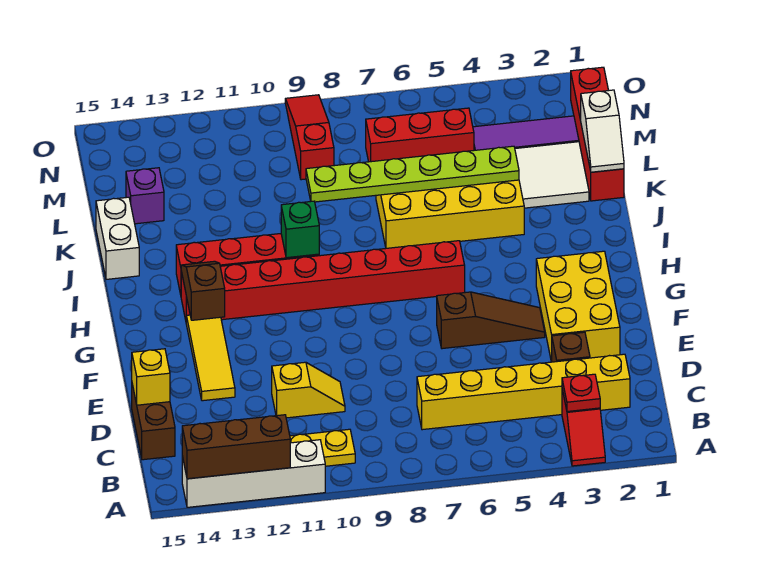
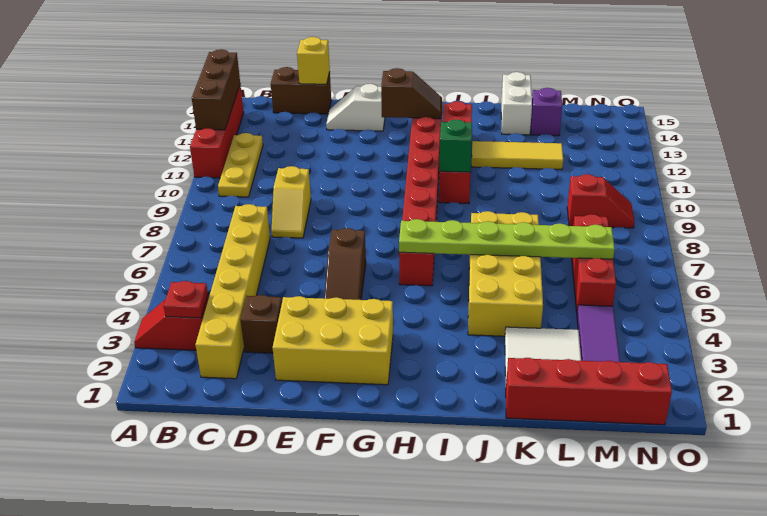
white 1x4 brick [182,440,325,507] -> red 1x4 brick [190,85,244,178]
yellow 1x2 slope [272,362,345,418] -> yellow 1x2 slope moved to [272,166,311,238]
yellow 1x3 tile [186,315,235,401] -> yellow 1x3 tile moved to [472,141,563,170]
white 1x2 brick [96,197,139,279] -> white 1x2 brick turned to [501,72,532,135]
white 1x2 slope [581,90,624,172] -> white 1x2 slope moved to [326,84,385,131]
lime 1x6 plate [306,146,519,202] -> lime 1x6 plate turned to [399,219,615,259]
red 1x3 slope [285,95,334,180] -> red 1x2 slope [567,174,634,228]

